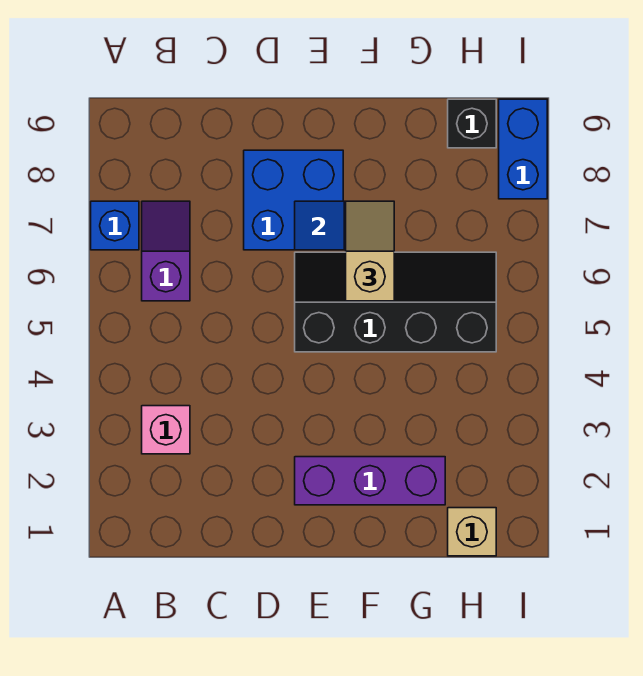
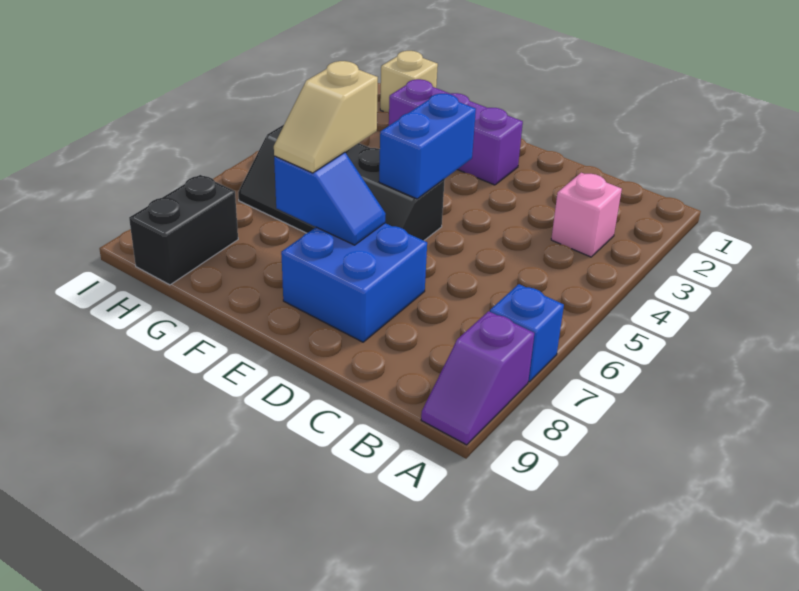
purple 1x2 slope [142,201,190,301] -> purple 1x2 slope moved to [421,311,534,445]
black 1x1 brick [448,99,496,148] -> black 1x2 brick [129,175,238,285]
blue 1x2 brick [499,99,547,199] -> blue 1x2 brick moved to [379,94,476,199]

